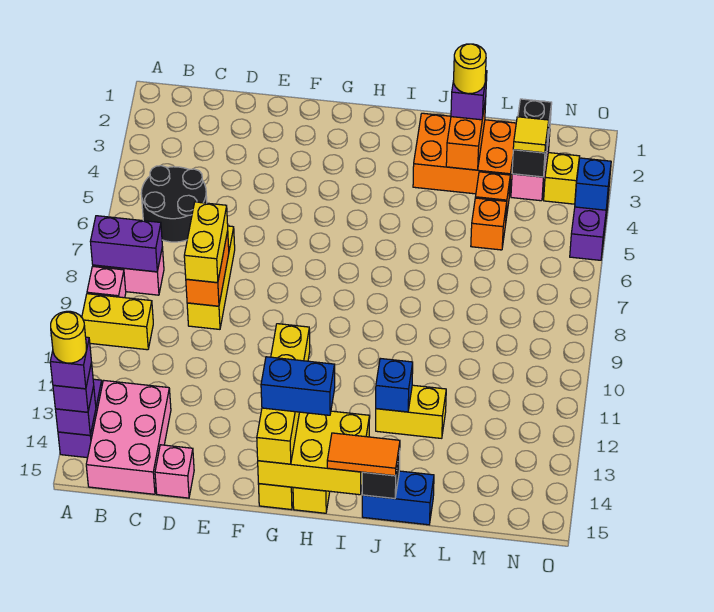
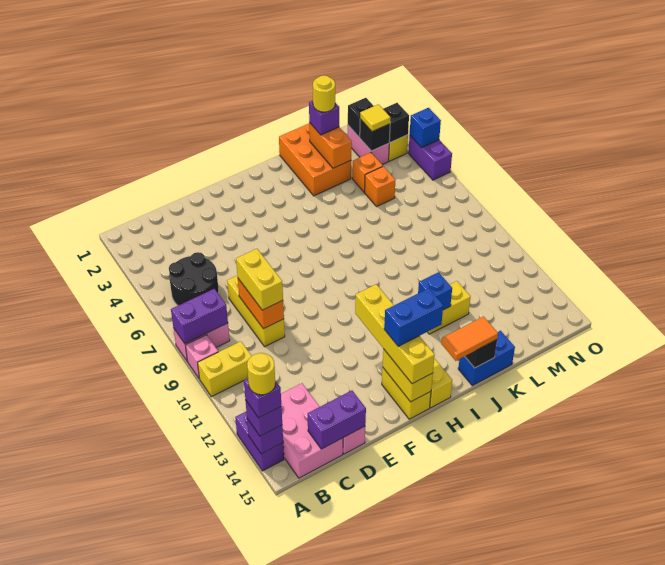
none -> purple 1x2 brick [308,391,366,449]
yellow 2x3 brick [258,411,370,495] -> yellow 1x2 brick [383,349,433,402]
orange 2x3 brick [413,113,516,196] -> orange 2x3 brick turned to [279,124,351,196]
none -> black 1x1 brick [383,103,409,142]

